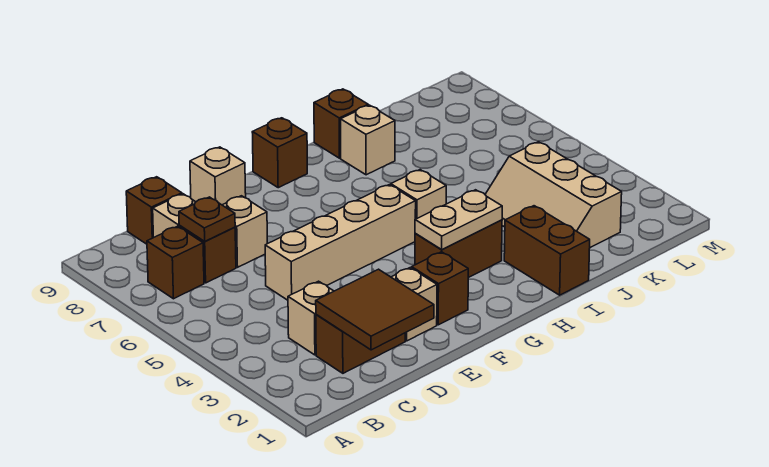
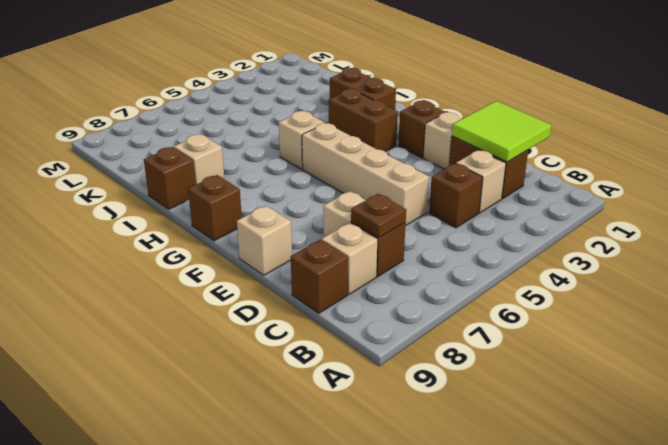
brown 1x1 brick [147,226,204,299] -> brown 1x1 brick moved to [429,163,483,228]
brown 2x2 tile [316,269,434,350] -> lime 2x2 tile [452,101,552,162]
tan 1x2 plate [415,190,502,250] -> none
brown 1x2 brick [504,206,590,295] -> brown 1x2 brick turned to [330,68,396,110]
tan 2x3 slope [485,142,622,248] -> none

